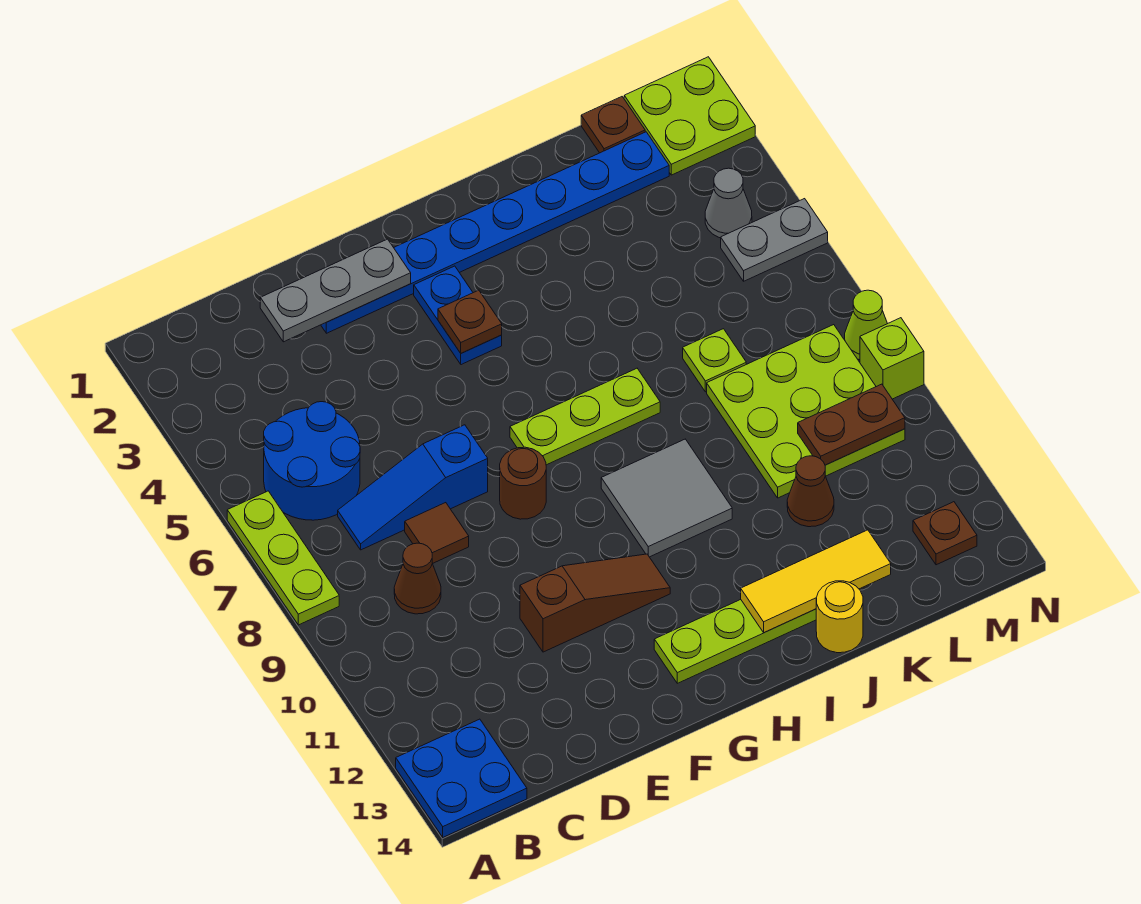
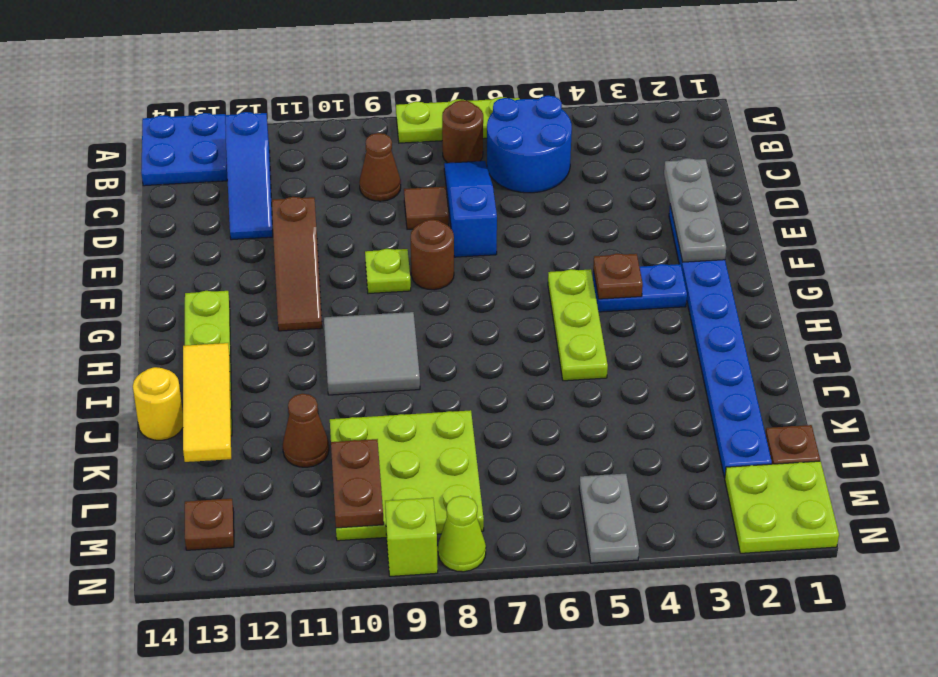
none -> brown 1x1 round brick [442,100,483,163]
none -> blue 1x3 slope [225,112,273,240]
lime 1x3 plate [510,368,660,465] -> lime 1x3 plate moved to [548,269,608,381]
lime 1x1 plate [683,329,746,392] -> lime 1x1 plate moved to [365,249,411,294]
grey 1x1 cone [705,168,752,238] -> none

